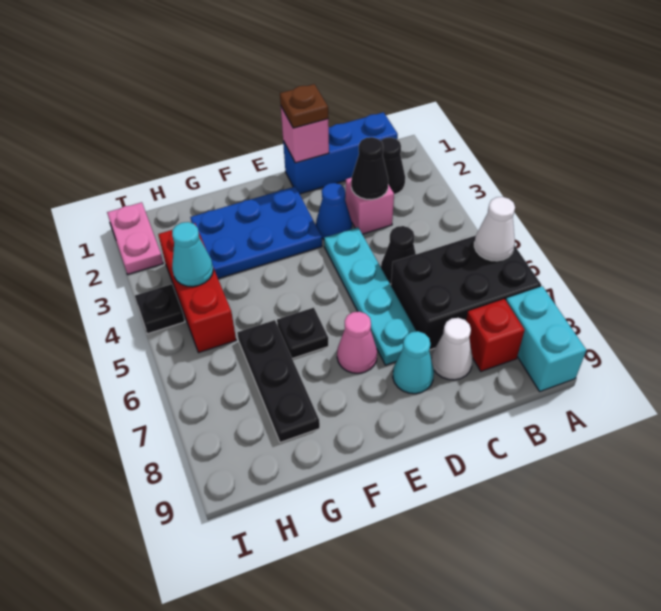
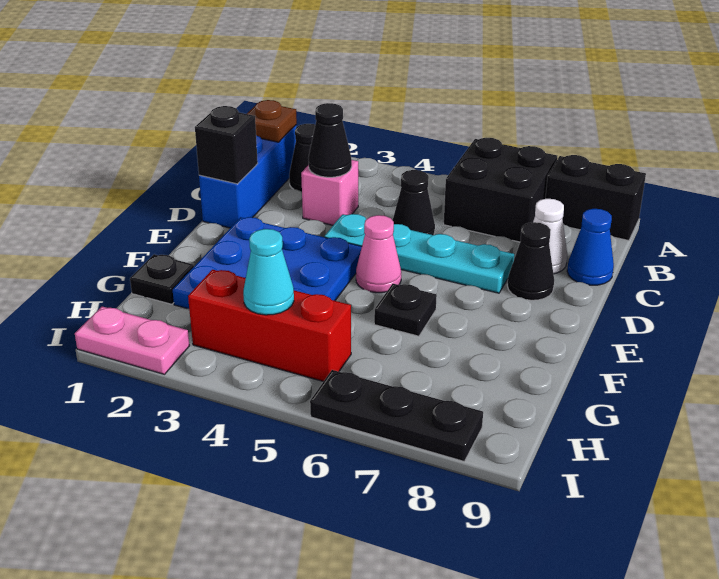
black 2x3 brick [391,236,541,350] -> black 2x2 brick [444,138,557,242]
white 1x1 cone [474,197,515,261] -> none
cyan 1x2 brick [506,286,586,391] -> black 1x2 brick [545,155,646,241]
red 1x1 brick [466,299,525,371] -> none
pink 1x1 brick [281,107,329,163] -> black 1x1 brick [195,106,258,184]
brown 1x1 plate [280,84,328,128] -> brown 1x1 plate moved to [247,100,297,142]
blue 1x1 cone [316,183,352,239] -> blue 1x1 cone moved to [567,209,614,285]
cyan 1x1 cone [393,331,434,394] -> black 1x1 cone [507,222,554,300]
blue 2x3 plate [190,187,322,278] -> blue 3x3 plate [173,217,362,309]
pink 1x1 cone [337,312,377,373] -> pink 1x1 cone moved to [356,215,401,293]
black 1x3 plate [237,320,320,442] -> black 1x3 plate moved to [310,370,483,461]
black 1x1 plate [135,284,185,334] -> black 1x1 plate moved to [130,254,194,304]

